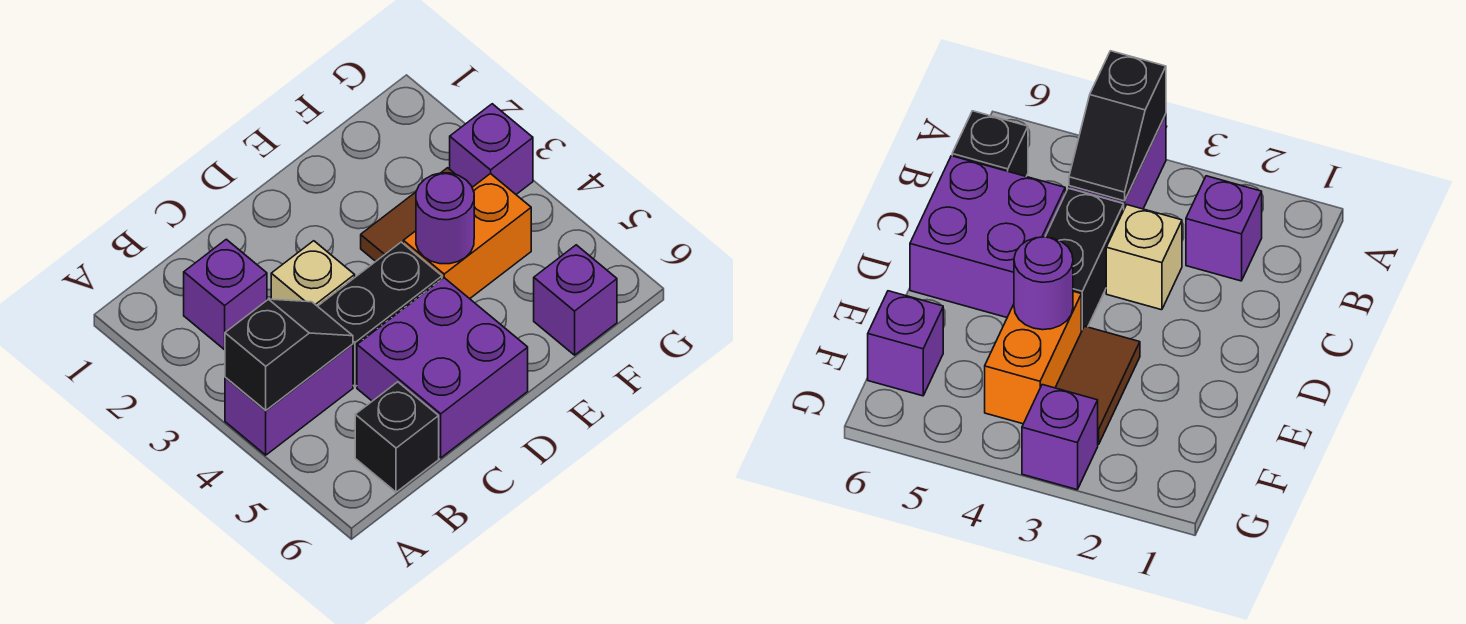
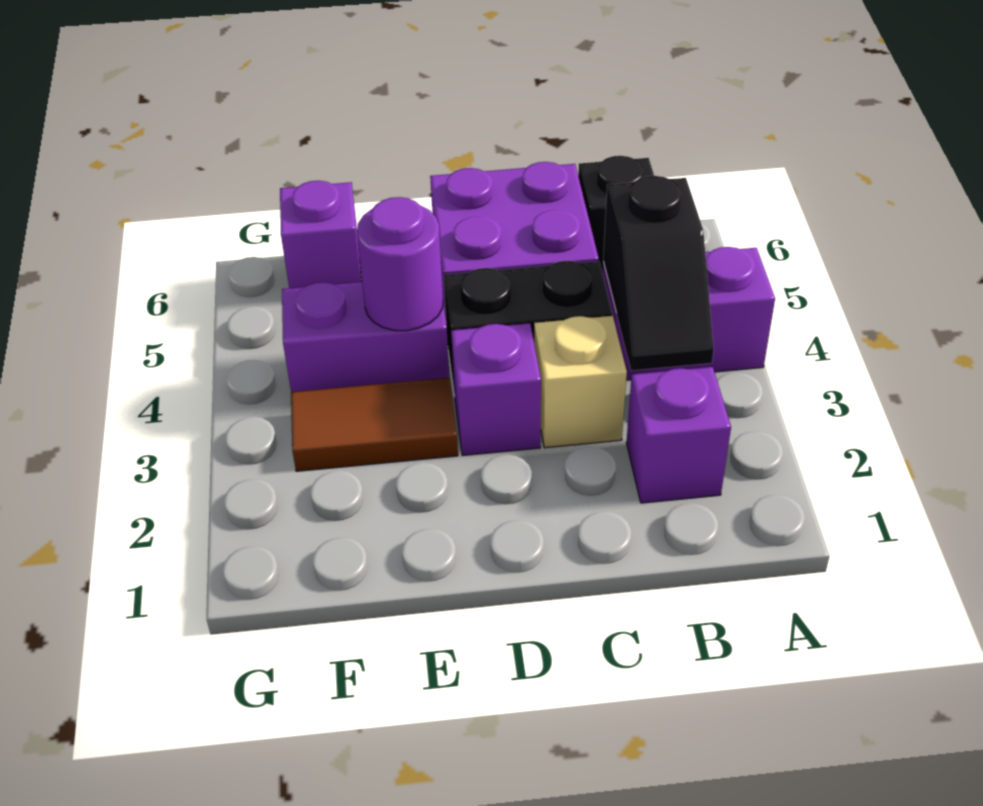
black 1x2 slope [225,299,353,411] -> black 1x2 slope turned to [603,176,714,371]
orange 1x2 brick [403,173,531,299] -> purple 1x2 brick [282,282,449,392]
purple 1x1 brick [450,104,533,194] -> purple 1x1 brick moved to [451,323,541,456]

